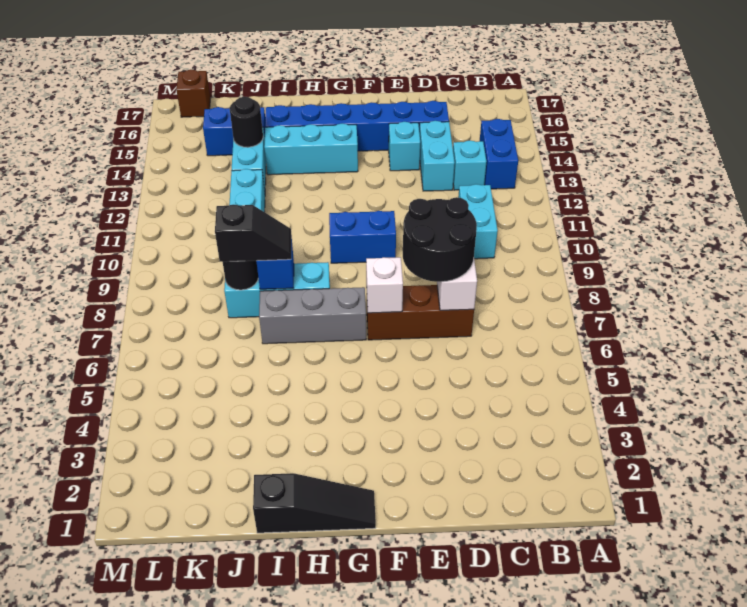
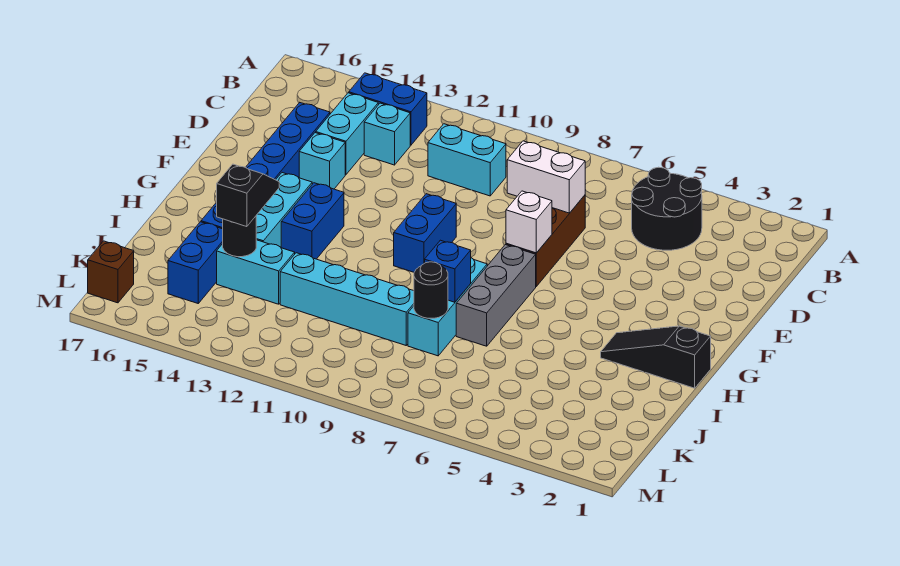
black 2x2 round brick [403,197,477,282] -> black 2x2 round brick moved to [632,167,702,250]
cyan 1x2 brick [419,121,455,191] -> cyan 1x2 brick turned to [316,93,378,175]
black 1x3 slope [253,473,376,533] -> black 1x3 slope turned to [601,326,711,388]
none -> blue 1x2 brick [281,183,344,259]
black 1x2 slope [215,205,291,262] -> black 1x2 slope moved to [217,164,279,227]

